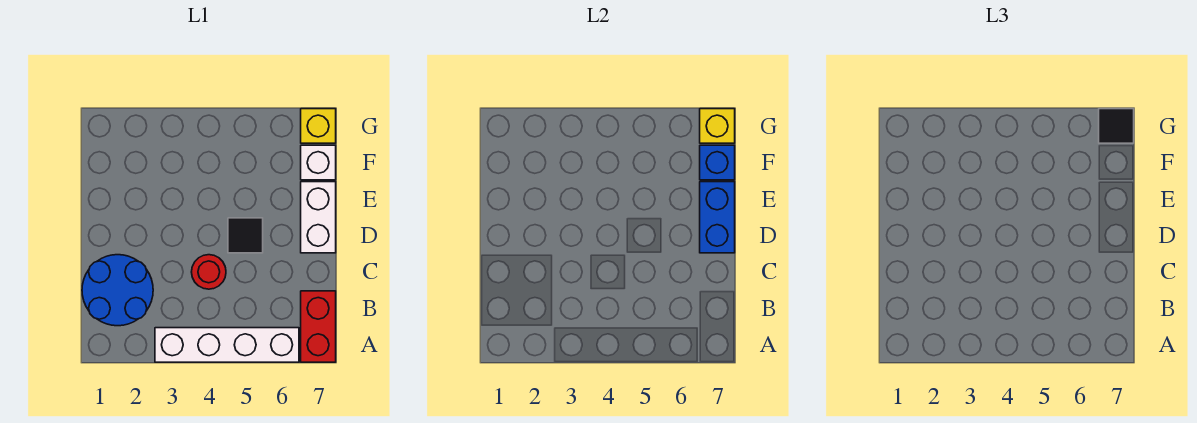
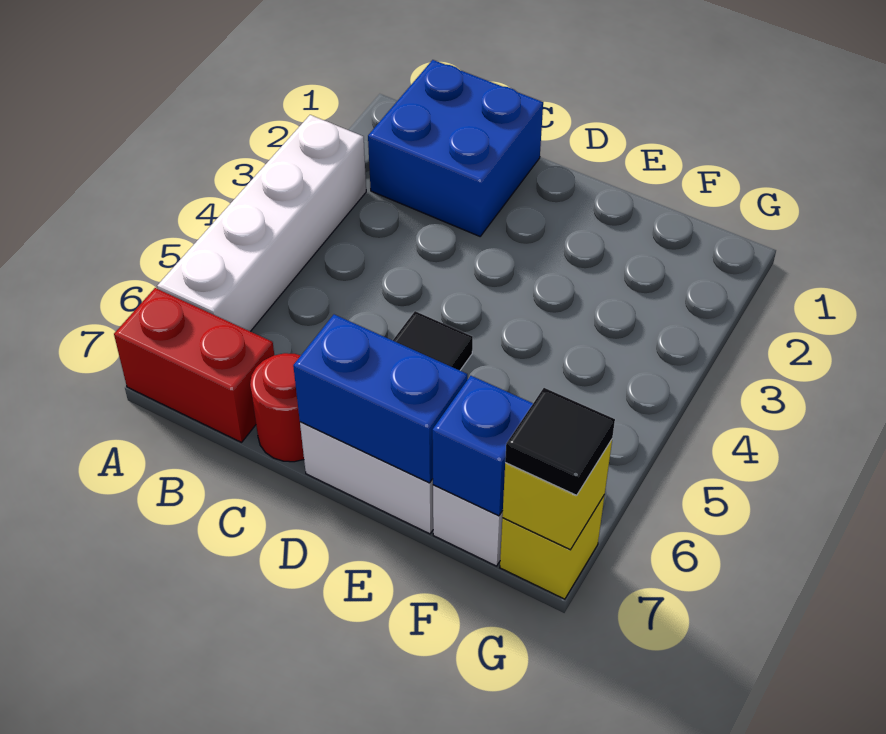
blue 2x2 round brick [82,255,153,326] -> blue 2x2 brick [368,60,543,236]
red 1x1 round brick [192,255,226,289] -> red 1x1 round brick moved to [250,353,304,462]

